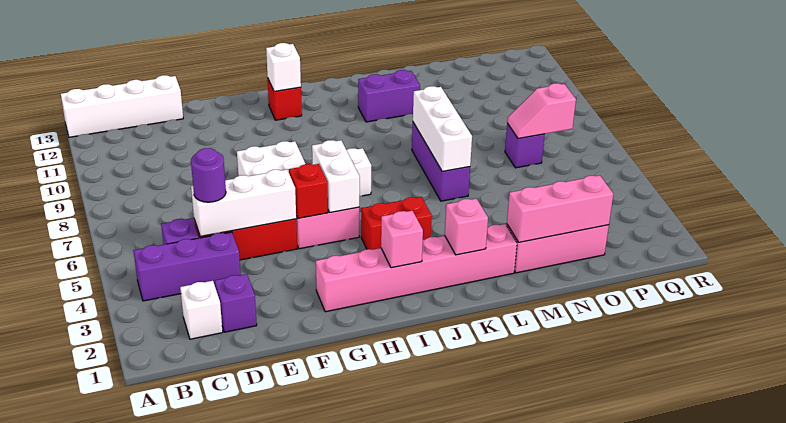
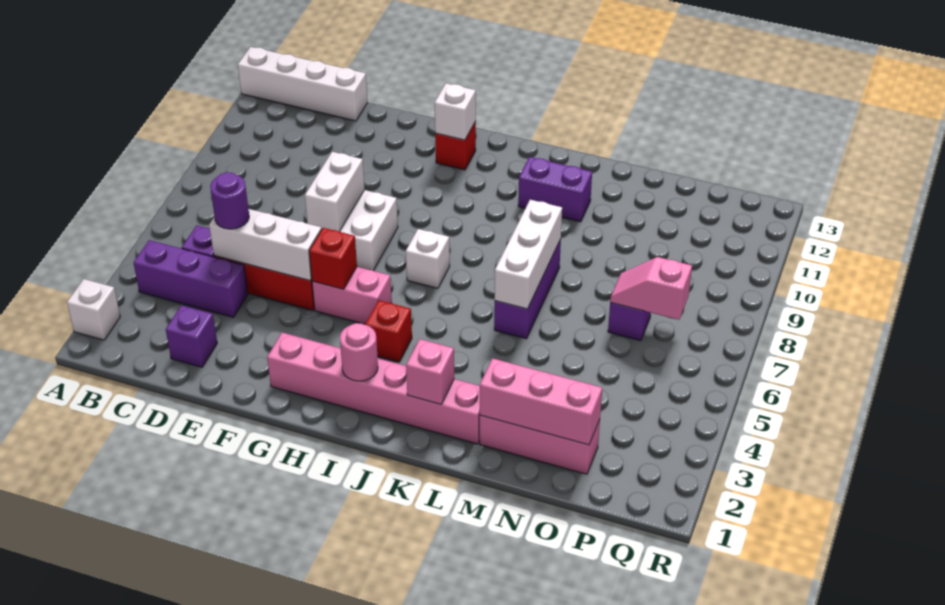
white 1x1 brick [180,281,223,339] -> white 1x1 brick moved to [67,279,120,340]
white 1x2 brick [312,140,360,212] -> white 1x2 brick moved to [305,152,365,232]
pink 1x1 brick [381,211,423,268] -> pink 1x1 round brick [340,323,378,381]
red 1x2 brick [361,197,432,250] -> red 1x1 brick [365,300,412,362]

